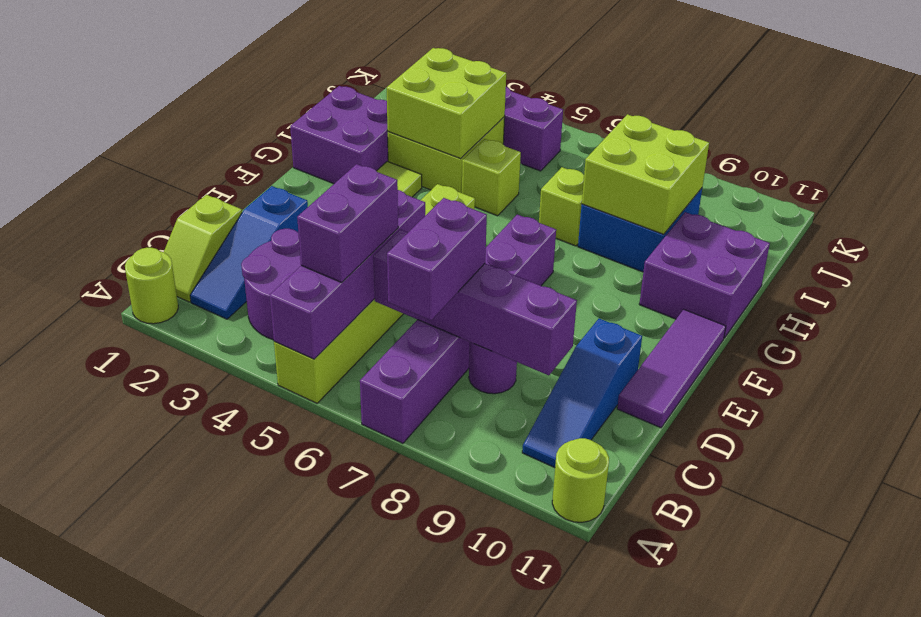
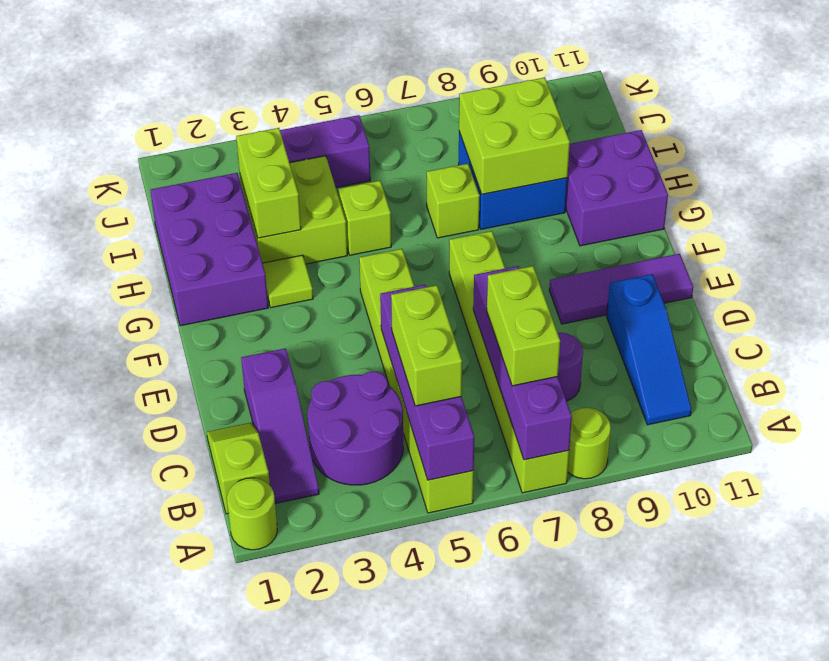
purple 1x6 brick [360,215,556,443] -> lime 1x6 brick [449,231,569,493]
lime 1x1 round brick [552,438,609,522] -> lime 1x1 round brick moved to [568,408,611,479]
lime 1x2 slope [164,195,242,302] -> lime 1x2 slope turned to [207,423,270,514]
blue 1x3 slope [190,186,308,319] -> purple 1x3 slope [241,348,319,503]
purple 1x2 brick [297,164,398,282] -> lime 1x2 brick [391,285,462,406]
purple 1x2 brick [387,198,487,320] -> lime 1x2 brick [487,266,560,386]
purple 1x4 brick [373,229,577,375] -> purple 1x4 brick turned to [473,266,572,460]
purple 1x3 tile [617,309,726,428] -> purple 1x3 tile turned to [549,254,693,324]
purple 2x2 brick [290,86,388,184] -> purple 2x3 brick [150,173,268,326]
lime 2x2 brick [387,48,506,158] -> lime 1x2 brick [236,128,301,238]

